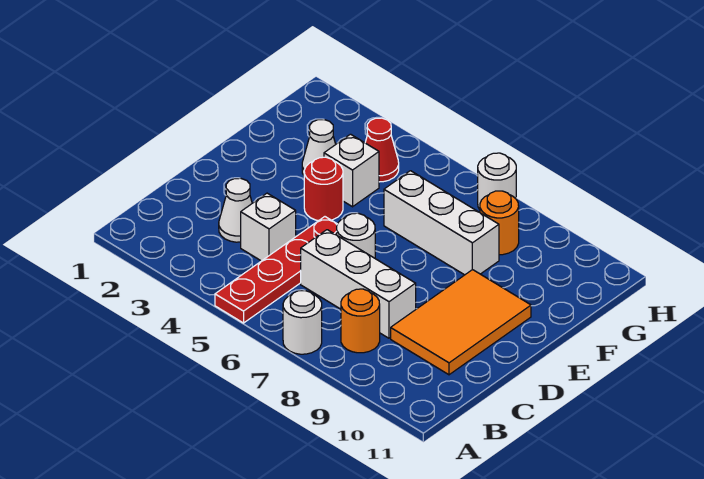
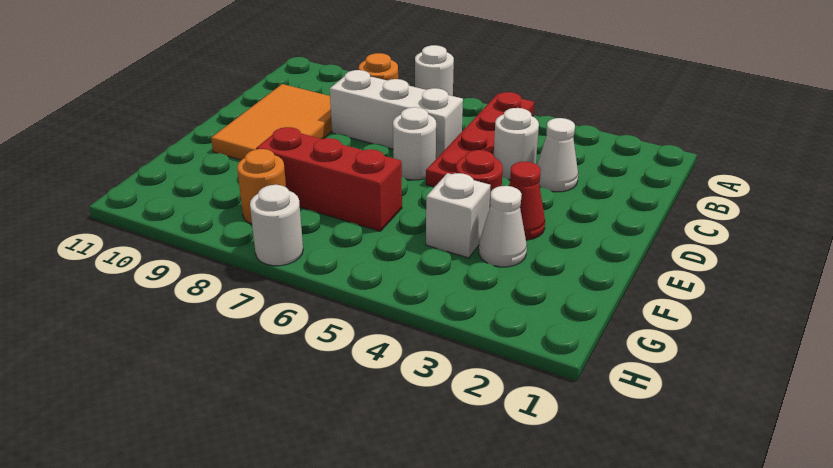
white 1x1 brick [241,193,296,261] -> white 1x1 round brick [494,108,539,180]
white 1x3 brick [384,171,499,275] -> red 1x3 brick [256,127,402,231]
red 1x1 cone [365,118,399,182] -> red 1x1 cone moved to [509,162,545,240]

